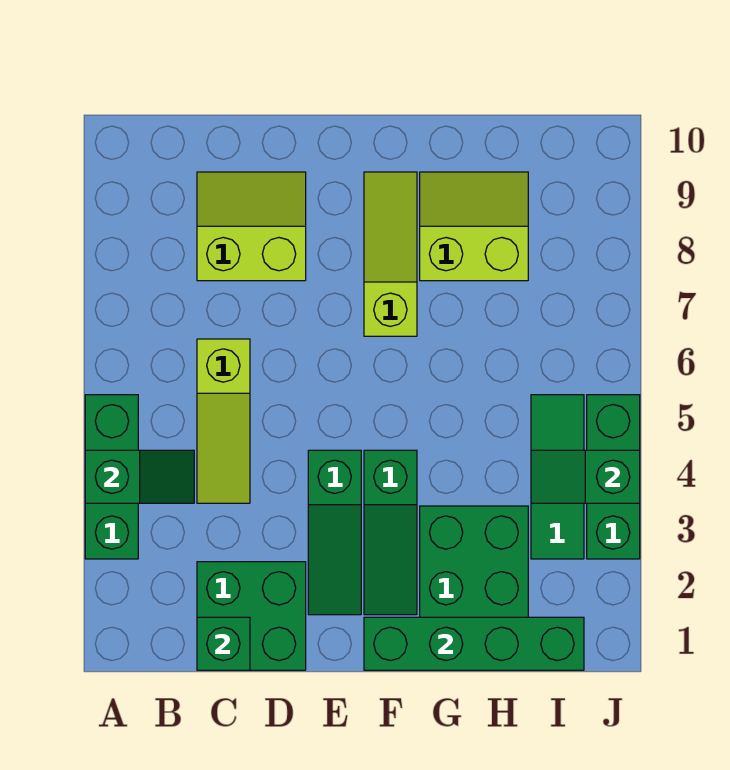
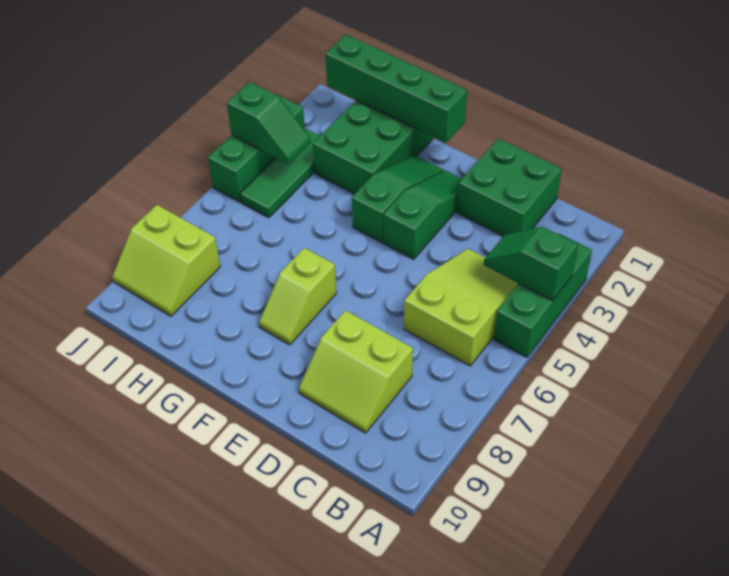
green 1x1 brick [197,617,250,670] -> none
lime 1x3 slope [197,339,250,503] -> lime 2x3 slope [404,249,519,366]
lime 1x3 slope [364,172,417,336] -> lime 1x2 slope [259,248,336,345]
lime 2x2 slope [420,172,528,281] -> lime 2x2 slope moved to [112,205,220,316]

